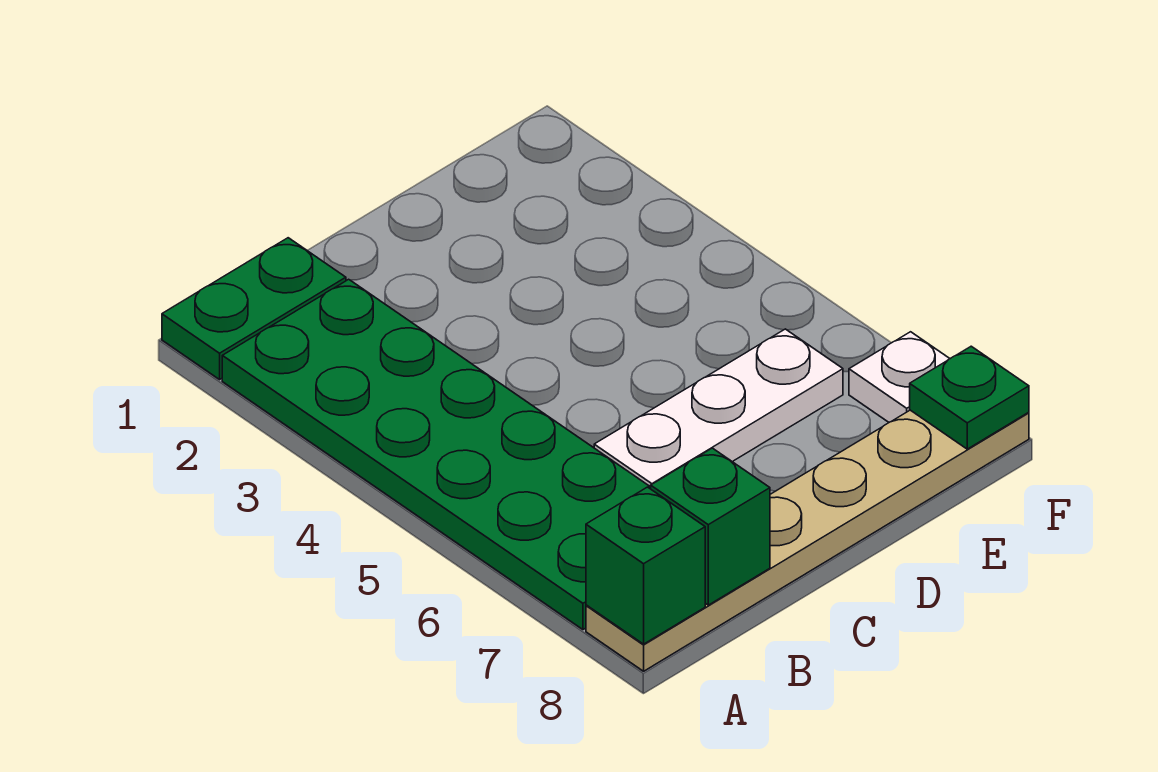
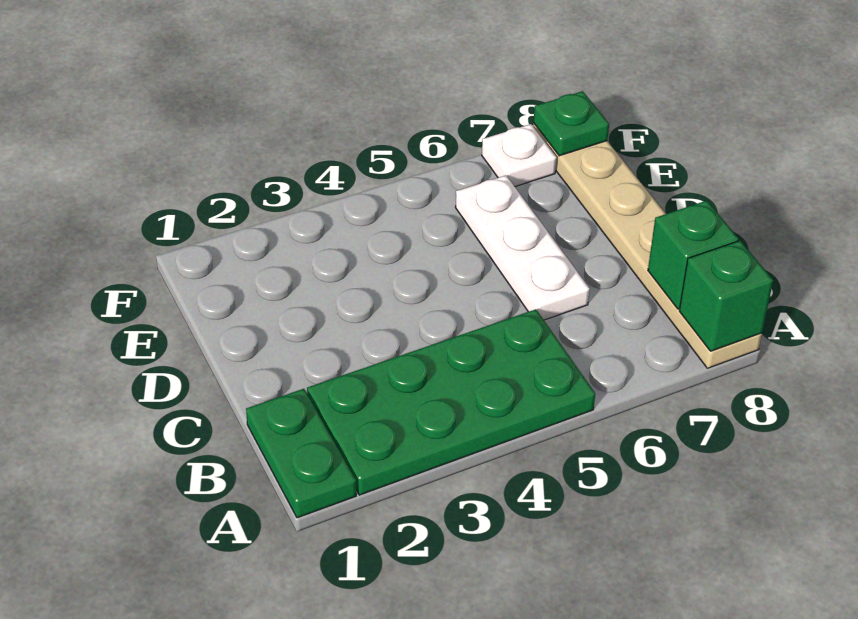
green 2x6 plate [222,279,651,630] -> green 2x4 plate [307,309,595,495]

